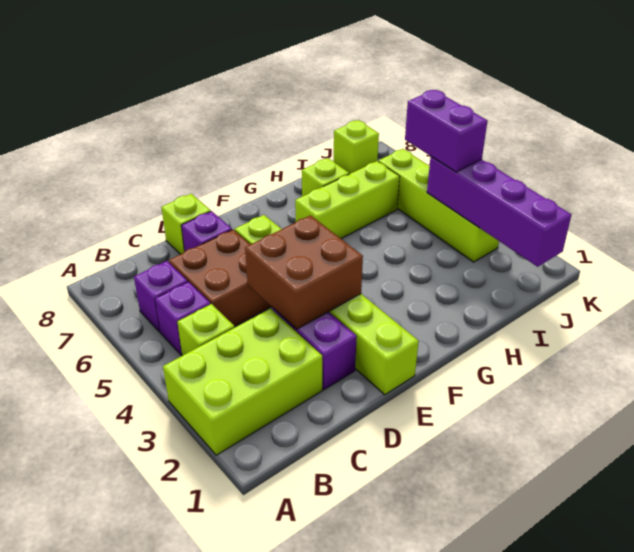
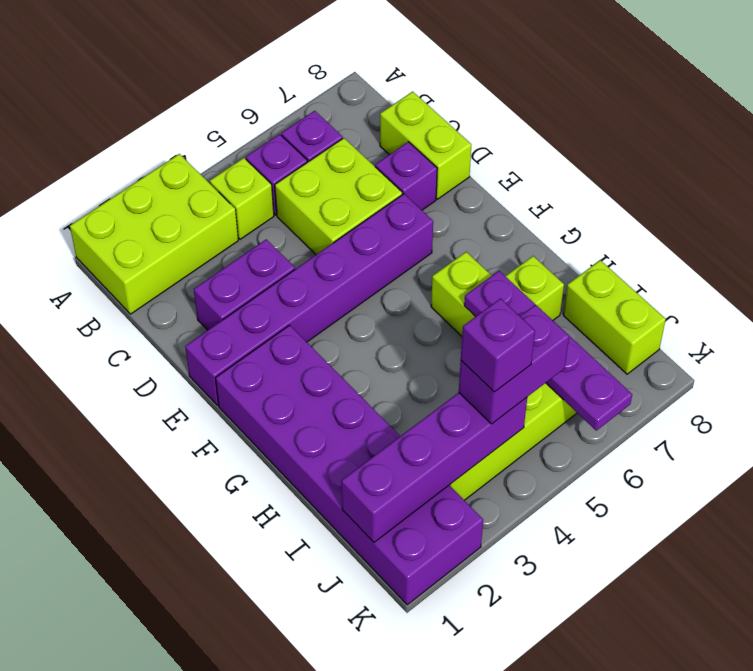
lime 2x3 brick [163,309,322,455] -> lime 2x3 brick turned to [70,154,238,314]
brown 2x2 brick [169,230,271,326] -> lime 2x2 brick [275,138,402,255]
brown 2x2 brick [245,215,363,329] -> none
lime 1x1 brick [161,194,211,254] -> lime 1x2 brick [380,91,472,199]
lime 1x6 brick [235,215,419,395] -> purple 1x6 brick [185,194,433,405]
none -> purple 2x6 brick [216,325,483,605]
none -> purple 1x4 plate [464,271,632,430]
none -> purple 1x1 brick [461,299,535,392]
lime 1x1 brick [334,120,379,174] -> lime 1x2 brick [563,260,666,374]

